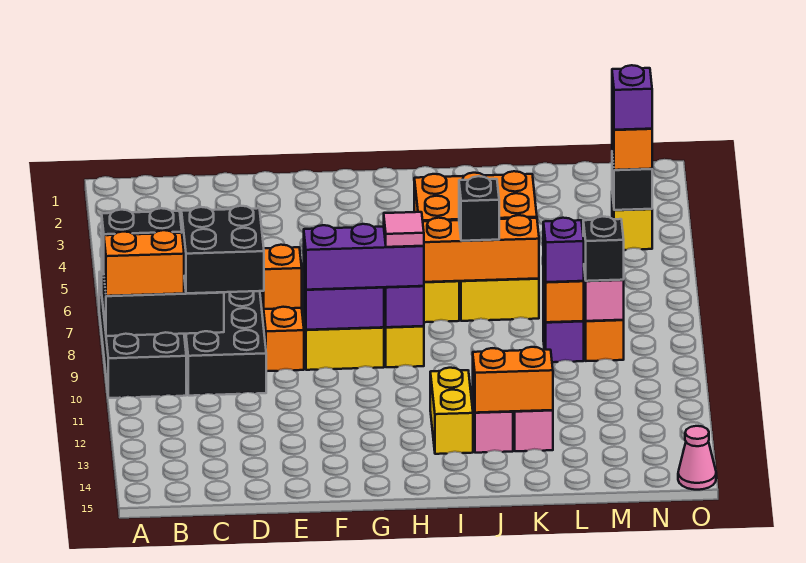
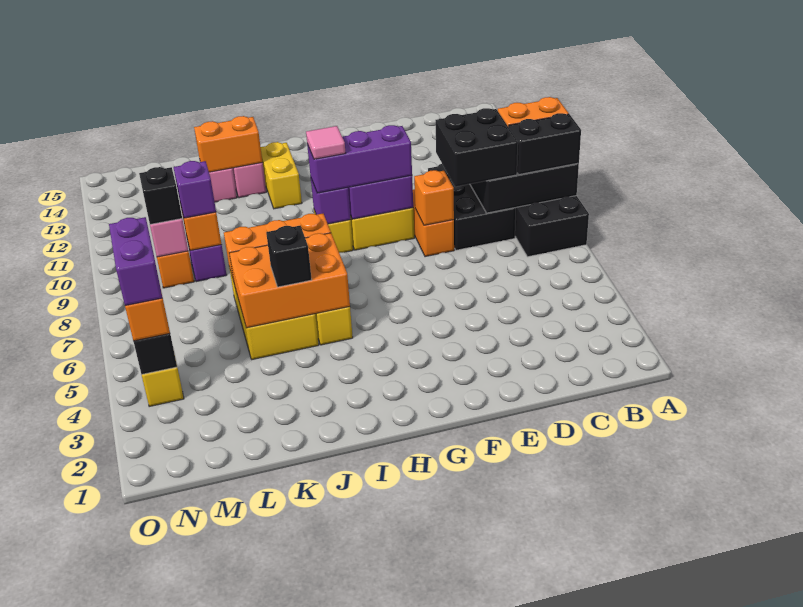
black 1x1 brick [459,176,499,241] -> black 1x1 brick moved to [266,225,312,287]
purple 1x1 brick [612,65,652,130] -> purple 1x2 brick [109,217,162,306]
pink 1x1 cone [678,426,716,490] -> none

